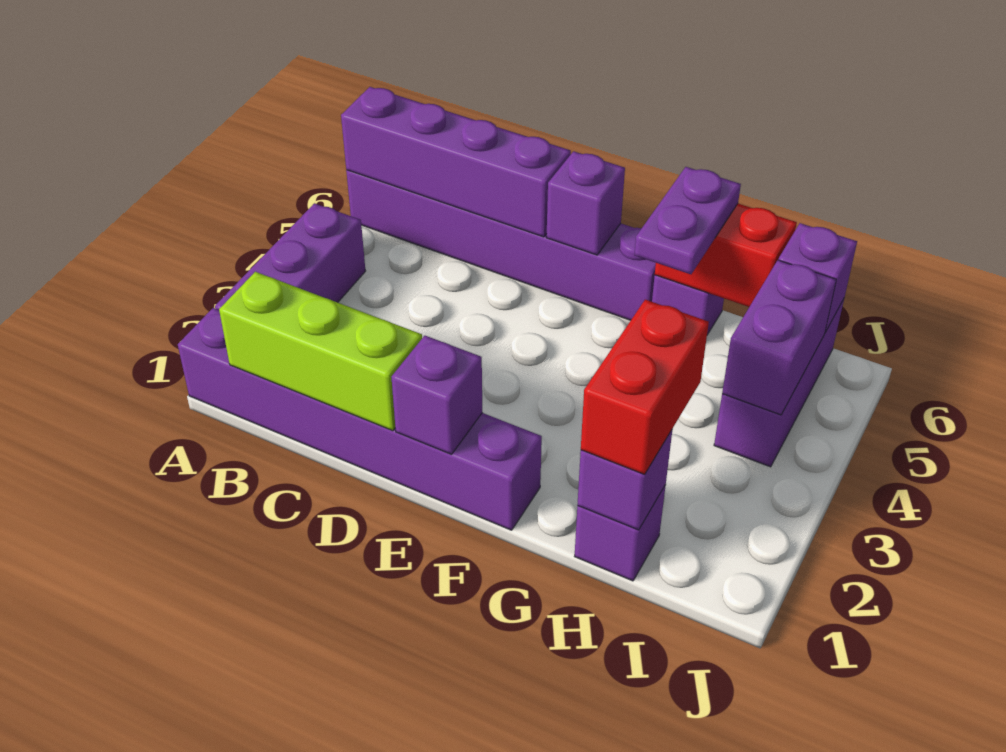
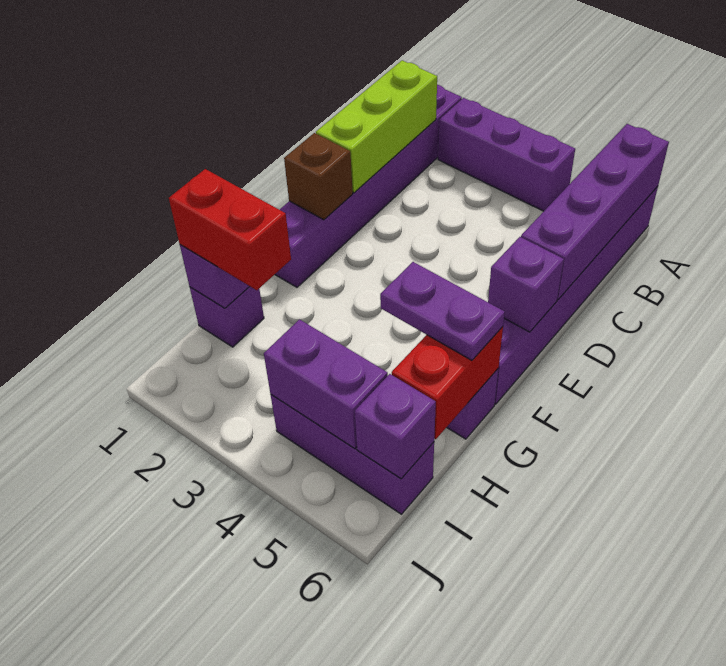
purple 1x1 brick [391,336,482,454] -> brown 1x1 brick [284,133,353,220]

